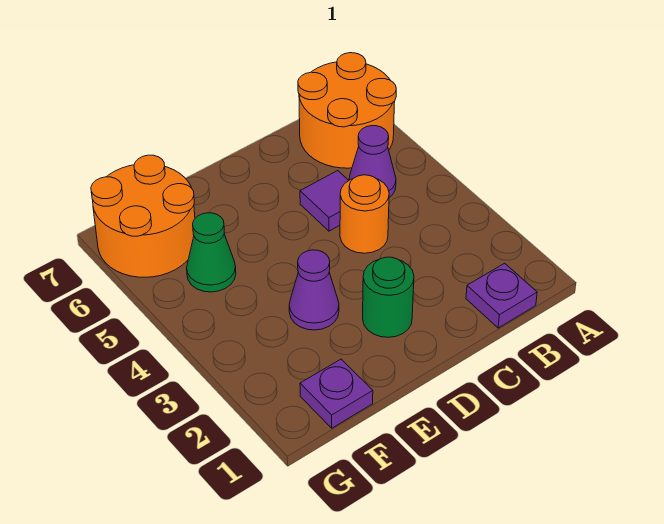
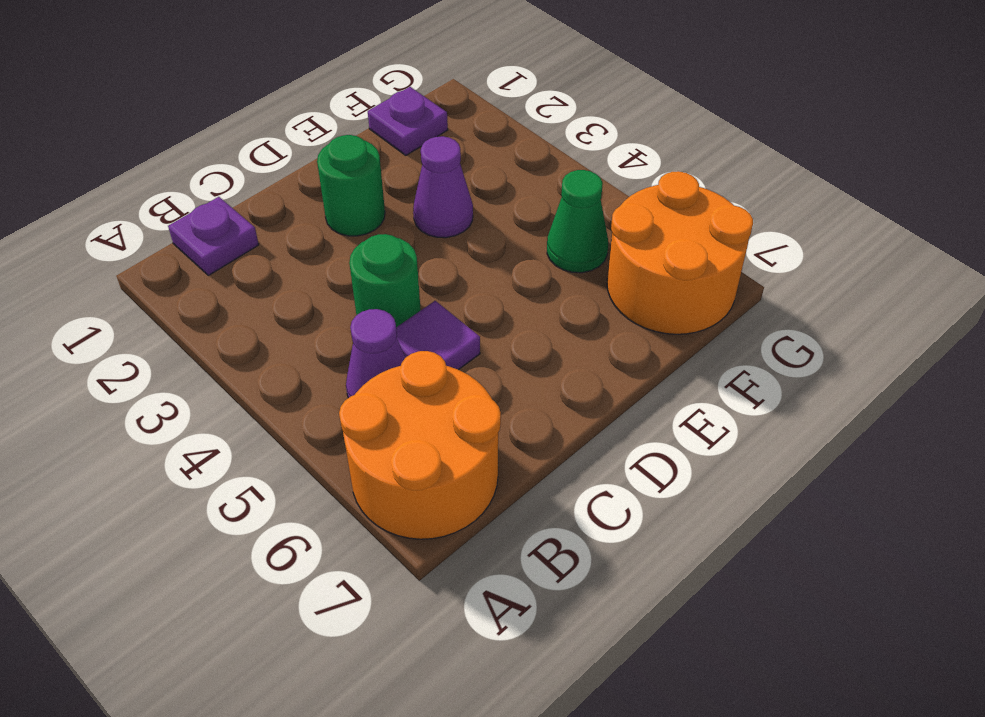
orange 1x1 round brick [340,175,389,253] -> green 1x1 round brick [349,234,421,327]

